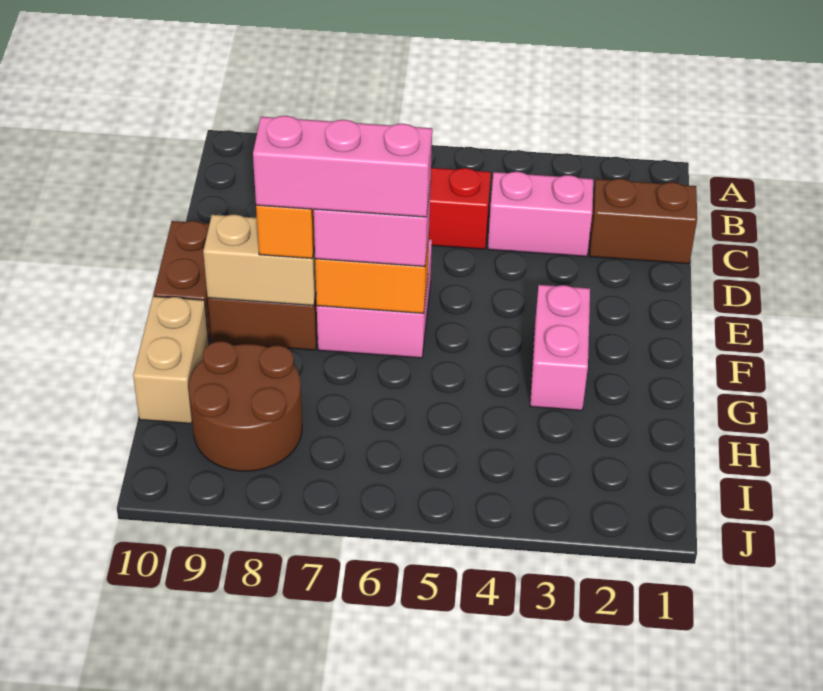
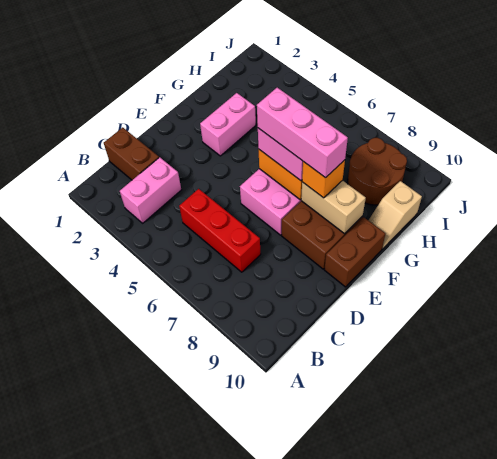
pink 1x2 brick [488,172,593,256] -> pink 1x2 brick turned to [120,157,181,223]
tan 1x2 brick [133,296,209,424] -> tan 1x2 slope [368,181,422,249]

